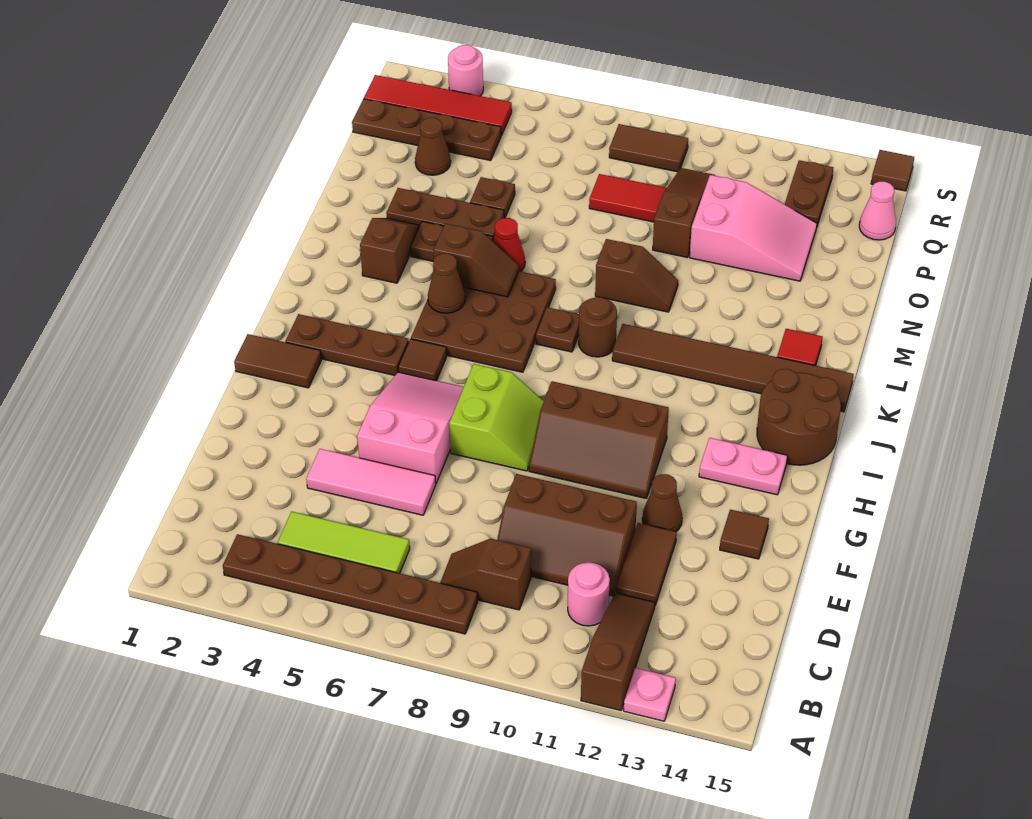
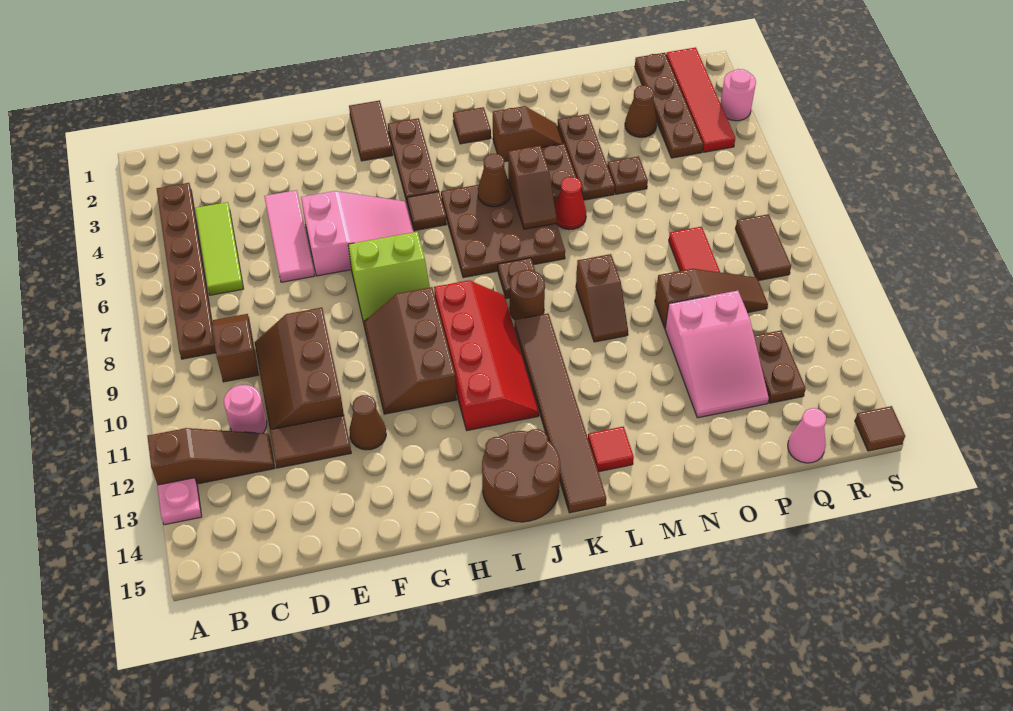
brown 1x1 tile [720,510,769,559] -> brown 1x1 tile moved to [453,107,491,144]
pink 1x2 plate [699,438,788,495] -> none
none -> red 2x4 slope [434,280,539,431]
brown 1x2 plate [785,160,834,226] -> brown 1x2 plate turned to [754,330,806,403]

